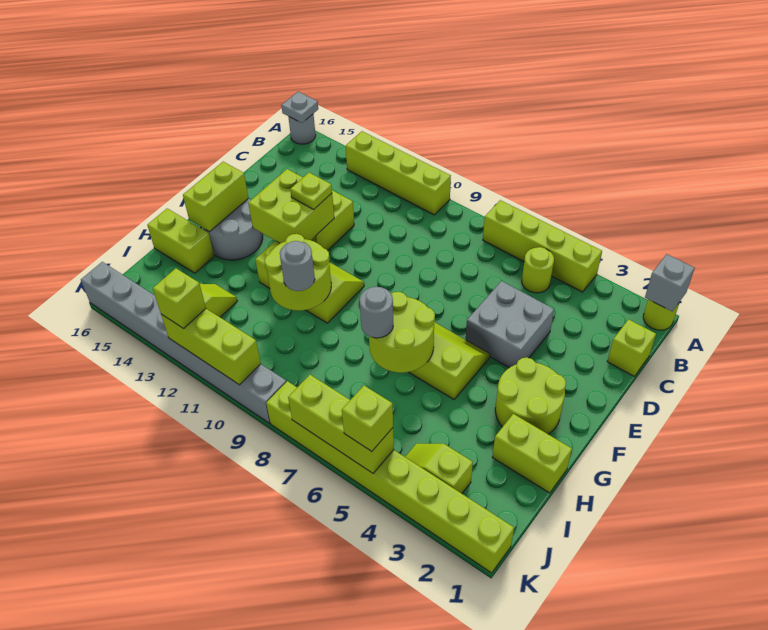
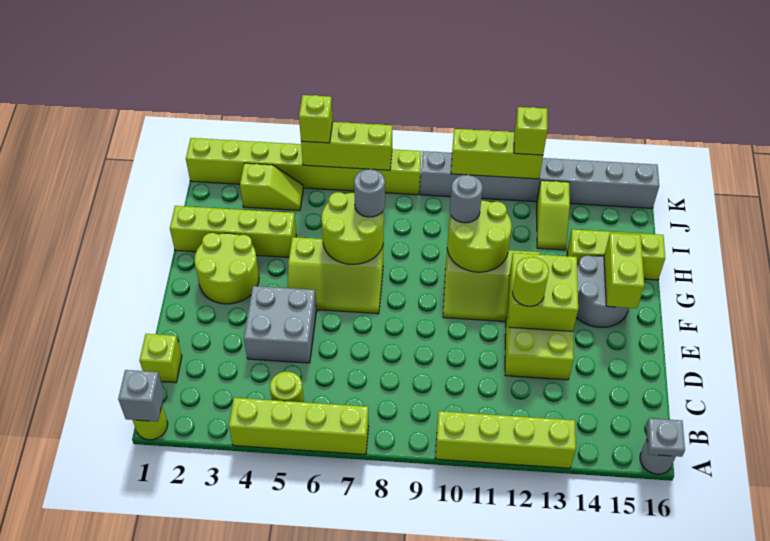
lime 1x1 plate [290,173,332,209] -> lime 1x1 round brick [512,257,549,306]
lime 1x2 brick [492,414,572,493] -> lime 1x4 brick [170,206,296,257]
lime 1x2 brick [147,208,214,273] -> lime 1x3 brick [567,229,665,280]

